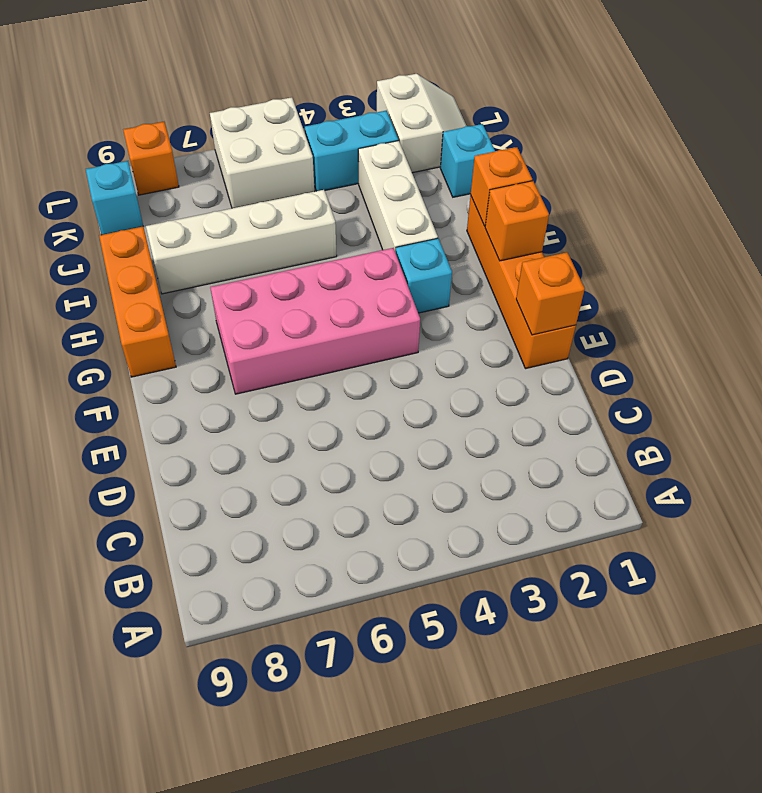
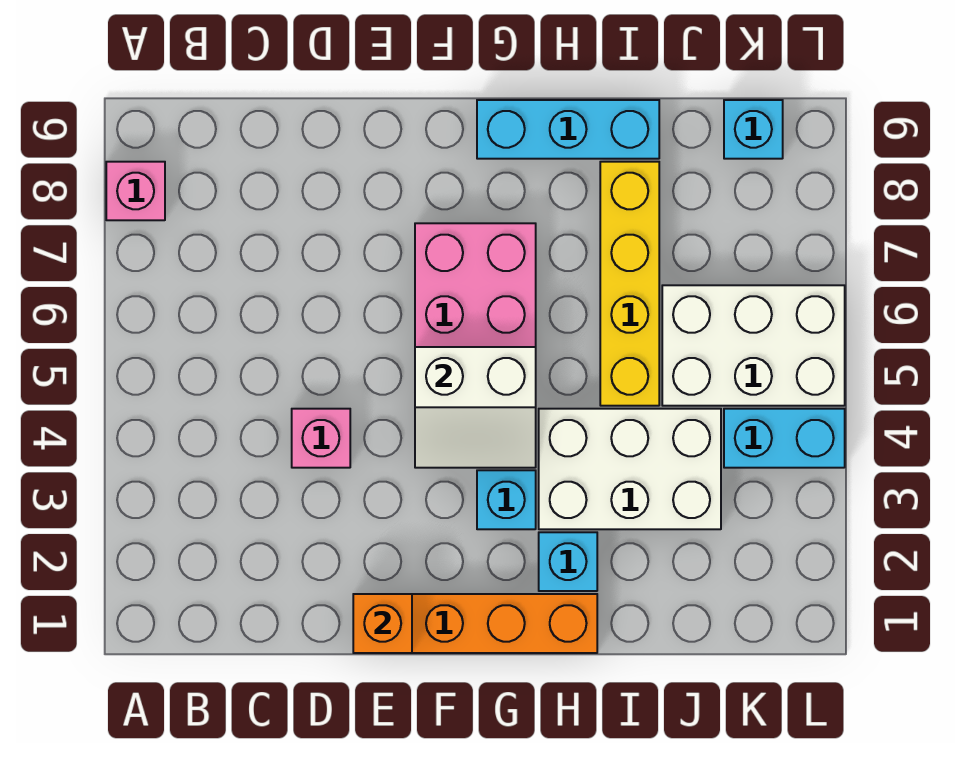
none -> pink 1x1 brick [106,162,165,220]
none -> pink 1x1 brick [292,409,350,468]
orange 1x1 brick [485,181,549,261] -> none
orange 1x3 brick [99,226,176,377] -> cyan 1x3 brick [477,100,659,159]
orange 1x1 brick [471,147,532,226] -> none
white 1x3 brick [358,141,438,253] -> white 2x3 brick [539,409,721,529]
white 1x4 brick [146,190,337,294] -> yellow 1x4 brick [600,162,659,406]
cyan 1x1 brick [440,124,495,197] -> cyan 1x1 brick moved to [539,532,597,591]
white 2x2 slope [377,74,466,173] -> white 2x2 slope moved to [415,347,536,468]
cyan 1x2 brick [305,111,398,191] -> cyan 1x2 brick turned to [724,409,845,468]
white 2x2 brick [210,97,315,208] -> white 2x3 brick [662,285,845,406]
orange 1x1 brick [123,122,179,195] -> none

